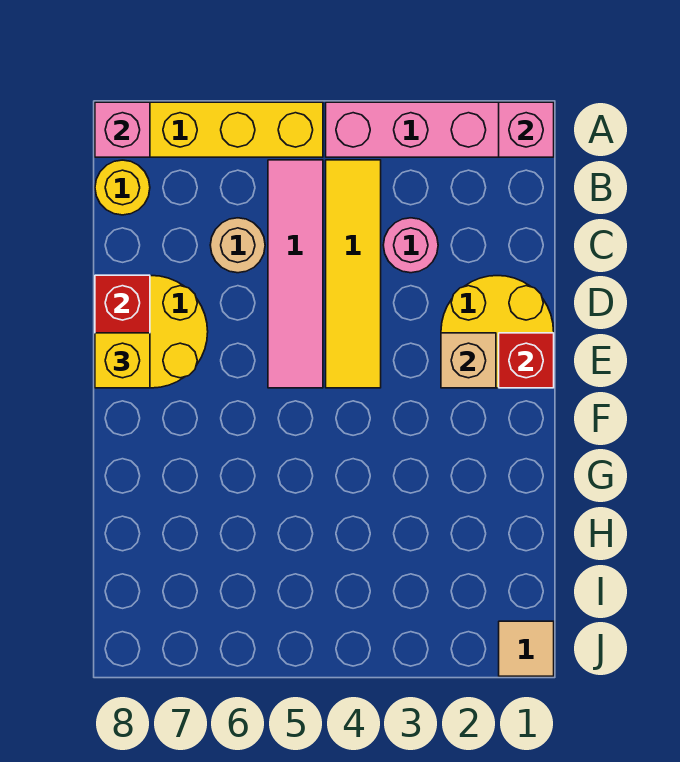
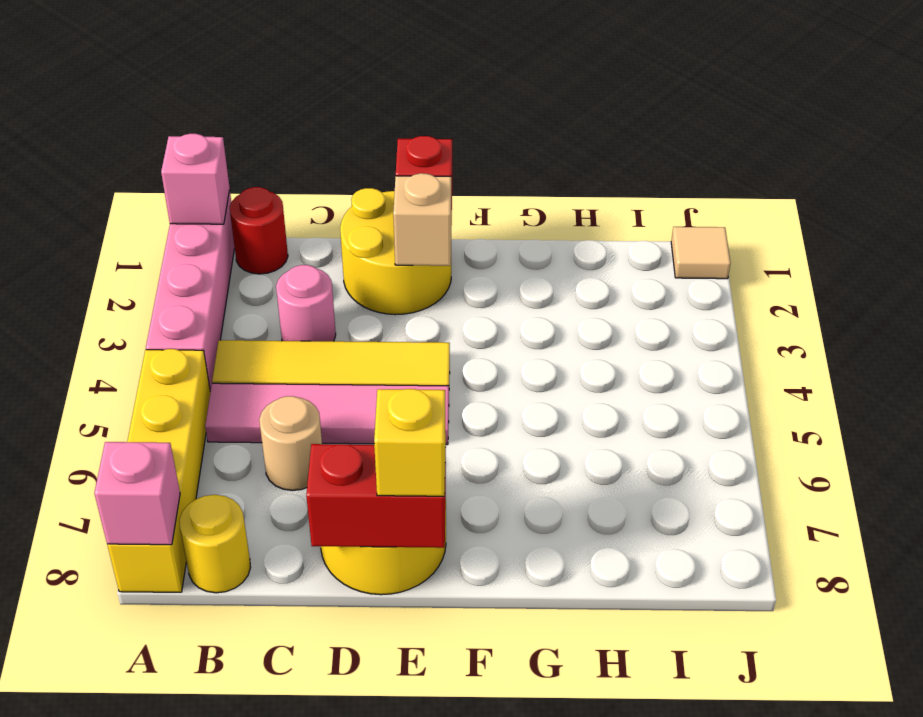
none -> red 1x1 round brick [230,187,288,274]

